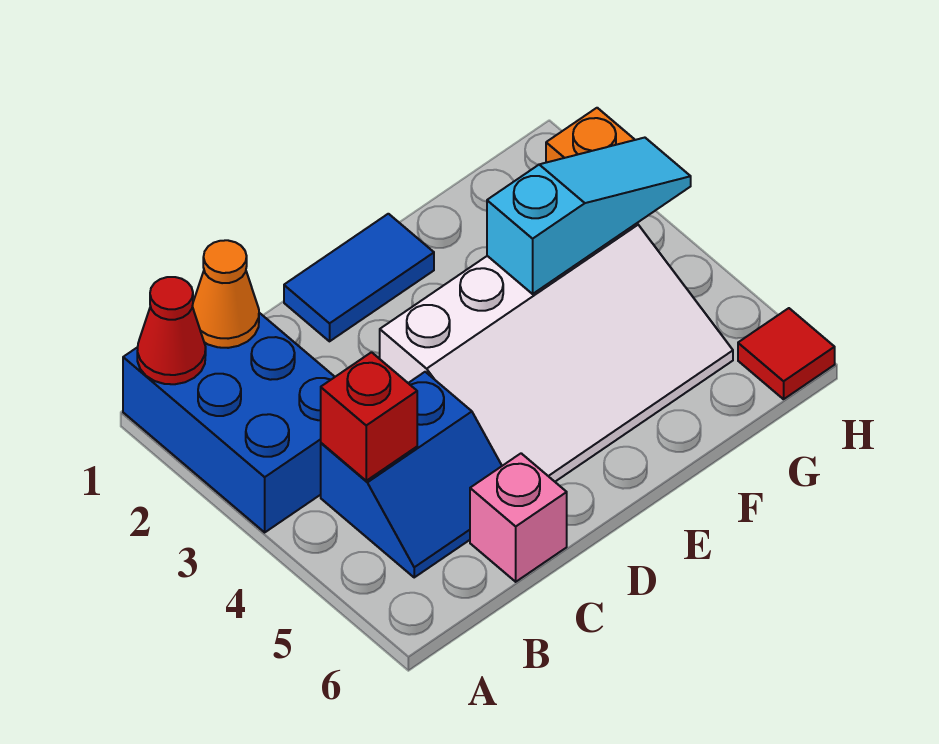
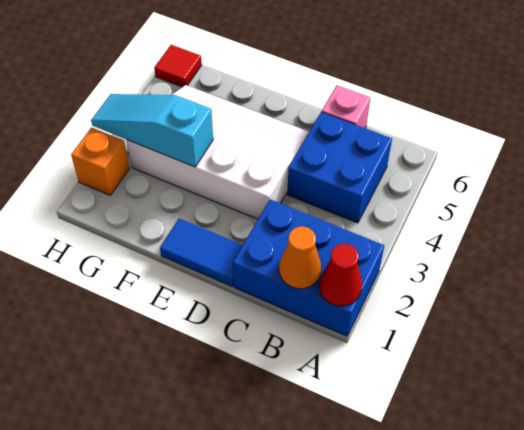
blue 2x3 brick [123,313,334,532] -> blue 2x3 brick turned to [233,199,384,336]
blue 2x2 slope [321,372,502,577] -> blue 2x2 brick [287,112,392,223]
red 1x1 brick [321,352,417,481] -> none

